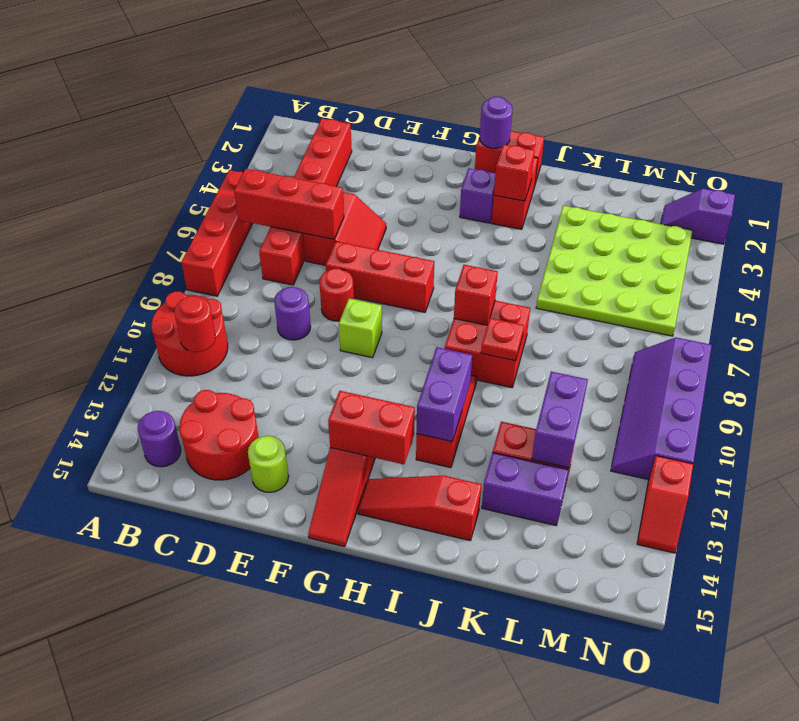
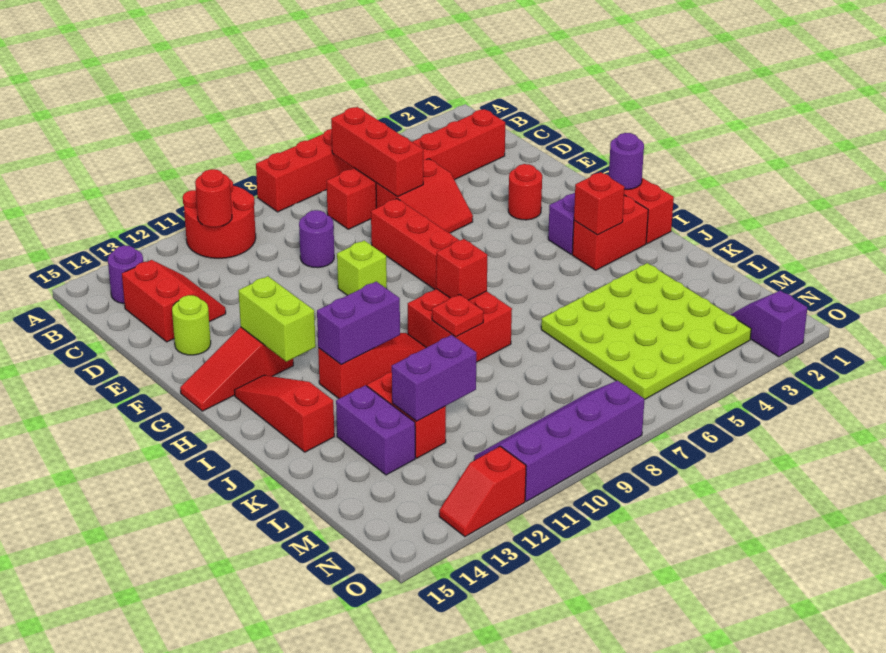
red 2x2 round brick [180,390,259,480] -> red 2x2 slope [122,260,226,342]
red 1x1 round brick [319,268,354,321] -> red 1x1 round brick moved to [508,164,542,220]
red 1x2 brick [328,391,415,464] -> lime 1x2 brick [238,276,316,362]

